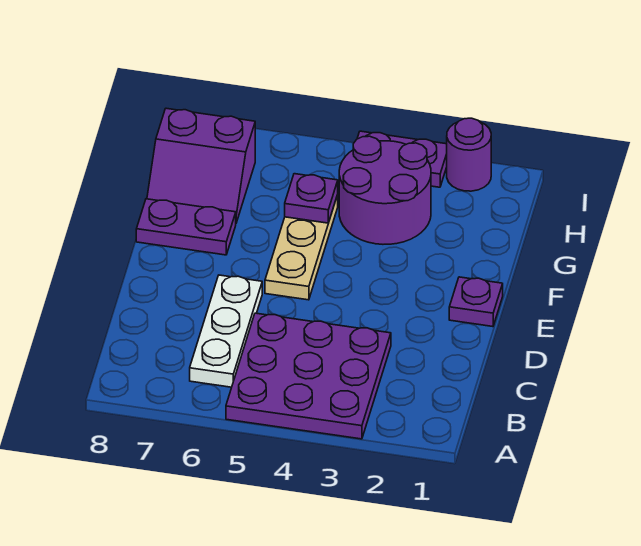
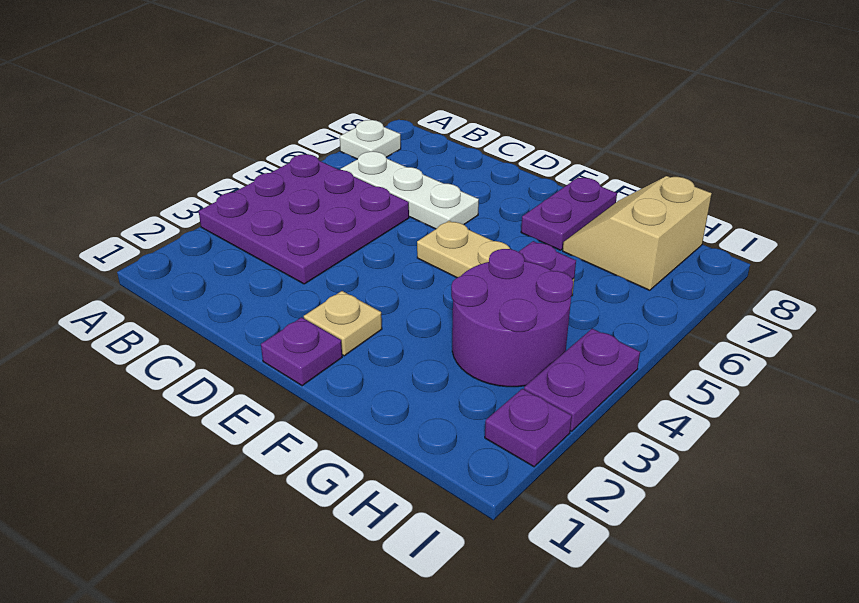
none -> white 1x1 plate [340,120,401,159]
none -> tan 1x1 plate [304,291,382,356]
purple 2x2 slope [147,108,255,223] -> tan 2x2 slope [563,176,712,290]
purple 1x1 round brick [447,118,491,191] -> purple 1x1 plate [485,389,572,467]

